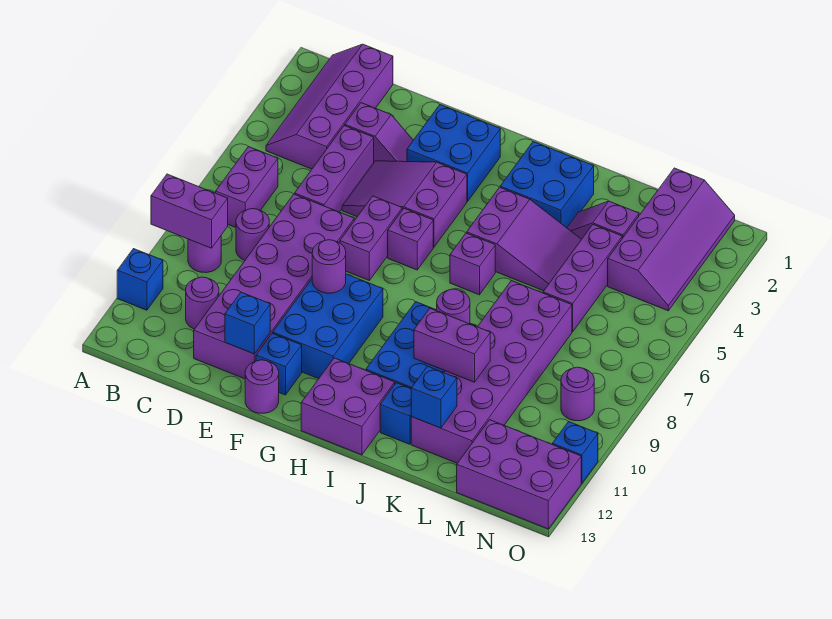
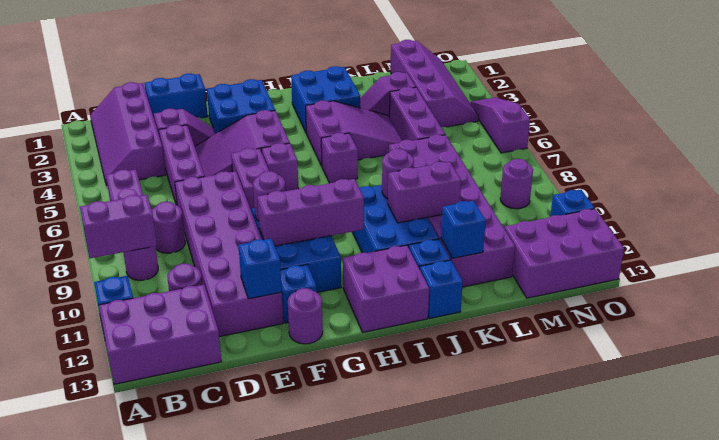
none -> purple 2x3 brick [99,285,221,384]
none -> blue 1x2 brick [144,74,208,121]
none -> purple 1x3 brick [257,179,364,246]
none -> blue 1x1 brick [420,260,463,319]
none -> purple 1x3 slope [470,97,530,153]

